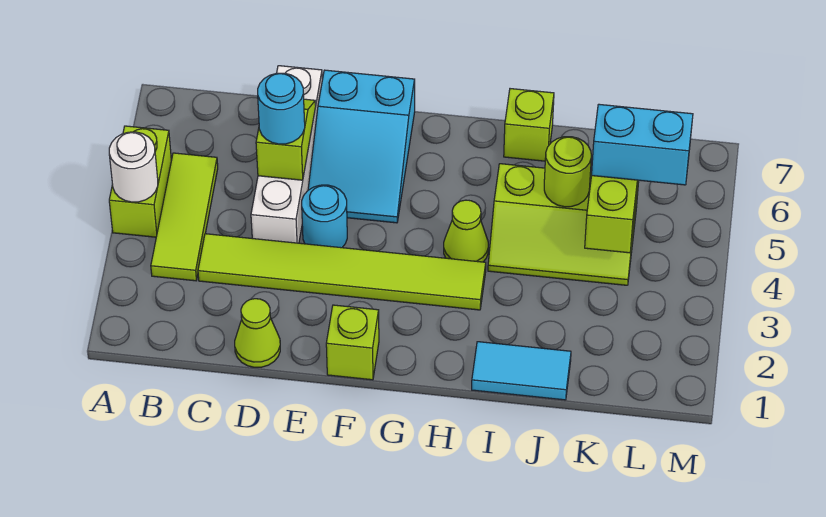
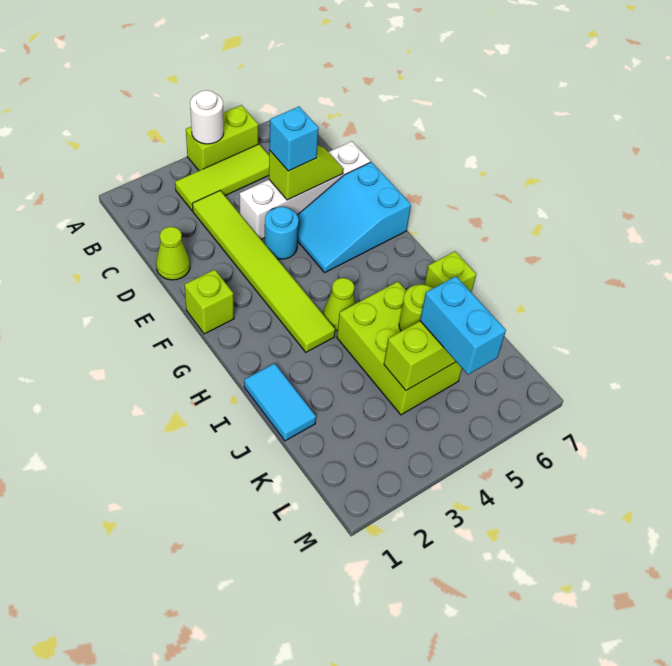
cyan 1x1 round brick [258,73,305,144] -> cyan 1x1 brick [270,107,319,171]
lime 2x3 slope [488,164,638,285] -> lime 2x3 brick [337,282,462,415]

